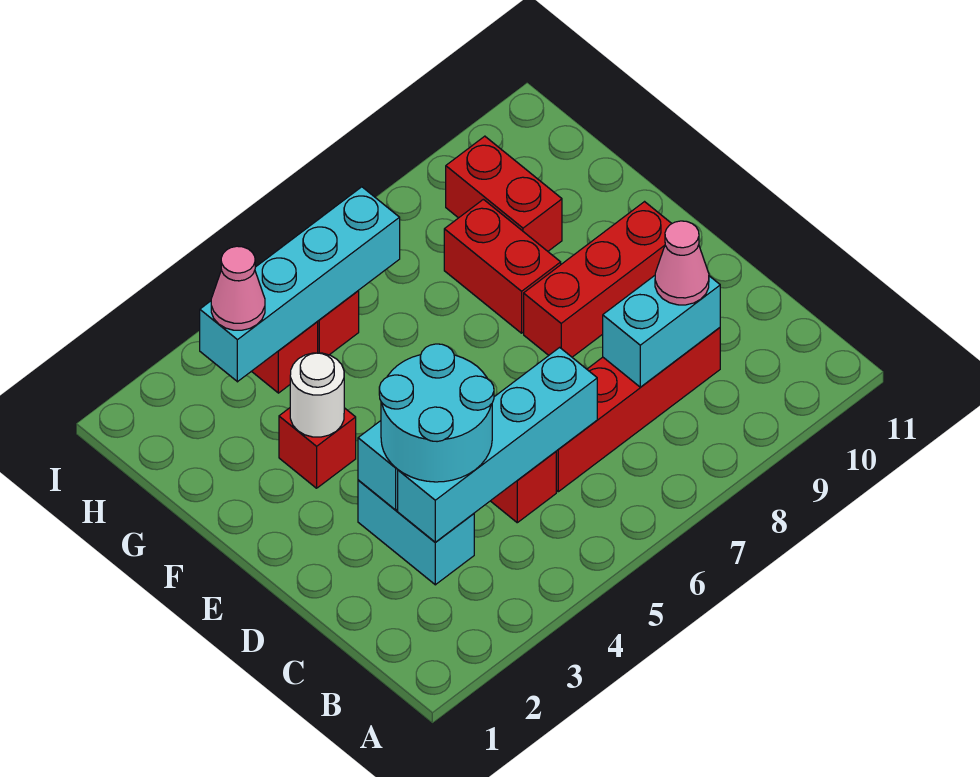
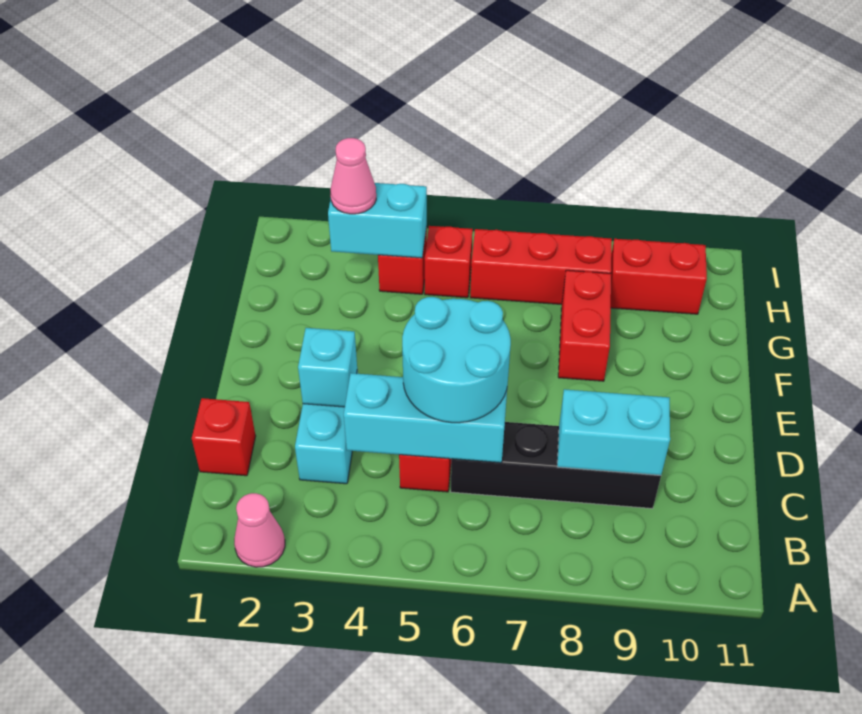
cyan 1x4 brick [398,347,597,542] -> cyan 1x3 brick [344,373,507,463]
cyan 2x2 round brick [379,344,494,482] -> cyan 2x2 round brick moved to [402,297,511,423]
red 1x4 brick [556,328,720,492] -> black 1x4 brick [451,422,661,509]
pink 1x1 cone [655,221,709,305] -> pink 1x1 cone moved to [234,493,285,567]
red 1x3 brick [524,202,672,357] -> red 1x3 brick moved to [470,229,612,304]
red 1x1 brick [279,408,356,488] -> red 1x1 brick moved to [192,398,256,476]
white 1x1 round brick [290,353,344,437] -> none
red 1x2 brick [446,136,562,251] -> red 1x2 brick turned to [611,239,707,314]
cyan 1x4 brick [200,187,400,382] -> cyan 1x2 brick [328,183,427,258]

